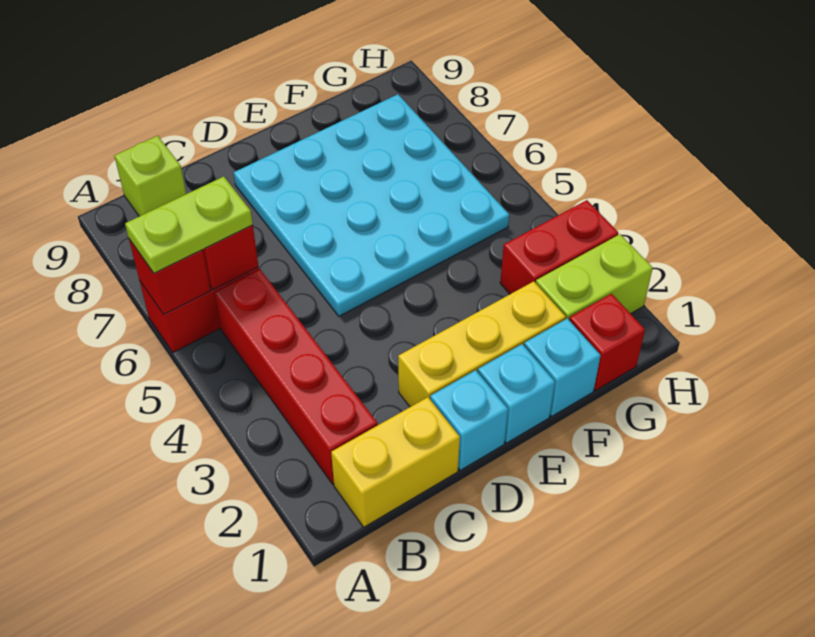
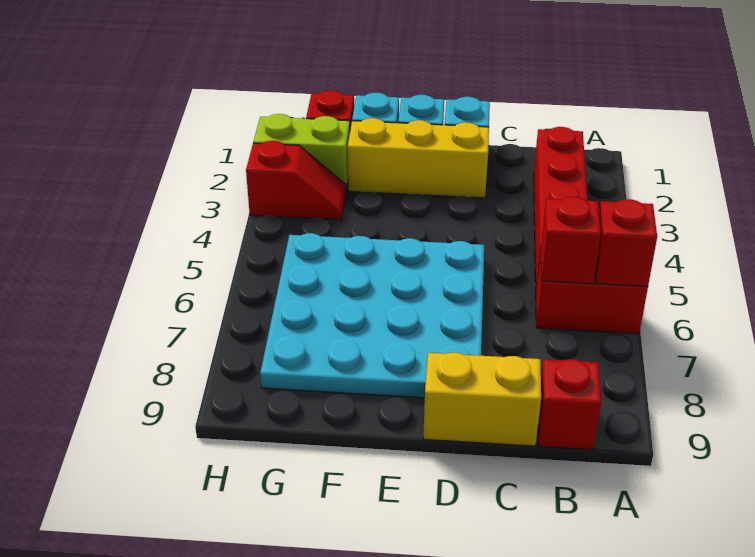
lime 1x2 plate [125,177,253,273] -> none
yellow 1x2 brick [331,397,460,527] -> yellow 1x2 brick moved to [423,353,541,446]
lime 1x1 brick [114,136,186,216] -> red 1x1 brick [538,359,601,450]
red 1x2 brick [500,200,618,294] -> red 1x2 slope [246,141,346,220]

